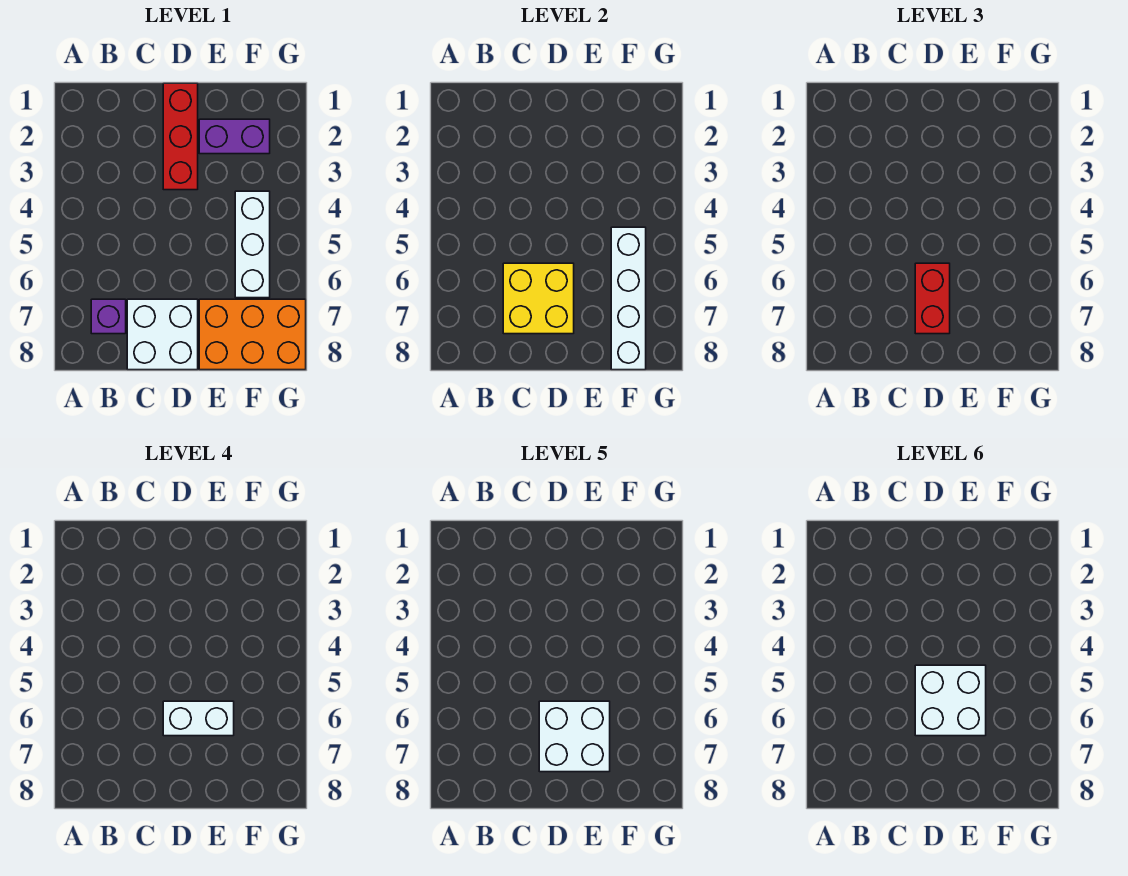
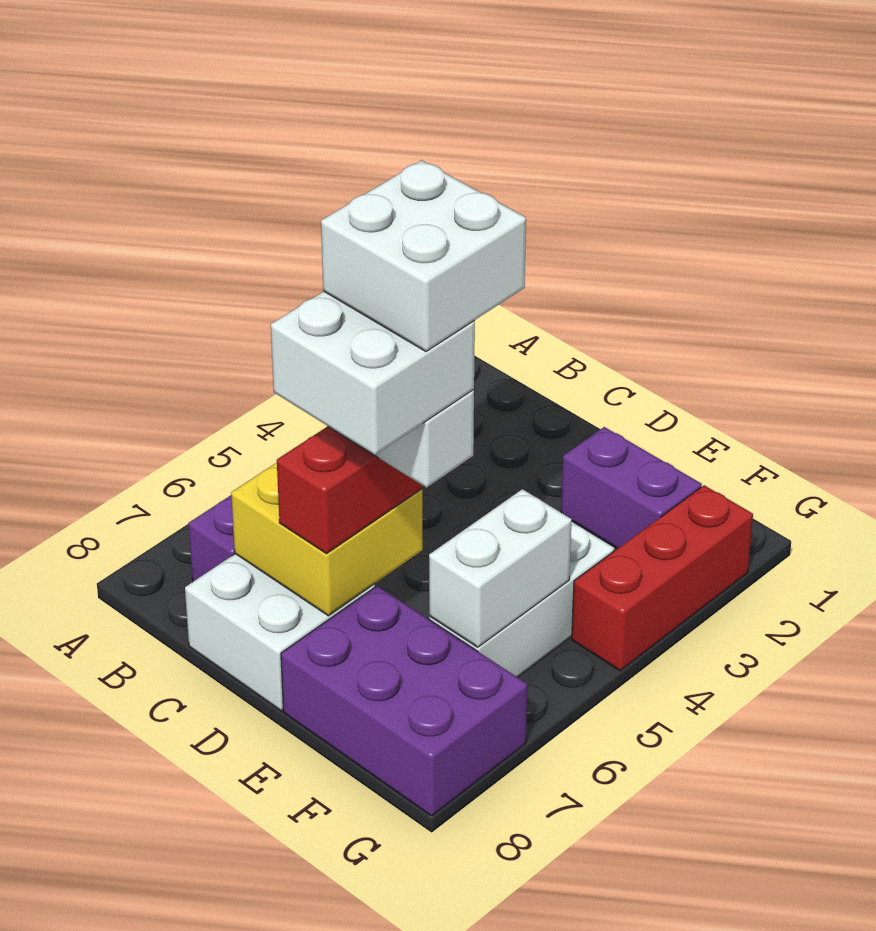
red 1x3 brick [163,83,198,190] -> red 1x3 brick moved to [572,485,753,671]
orange 2x3 brick [199,299,306,370] -> purple 2x3 brick [281,586,528,816]
white 1x4 brick [611,227,646,370] -> white 1x2 brick [429,489,572,647]

